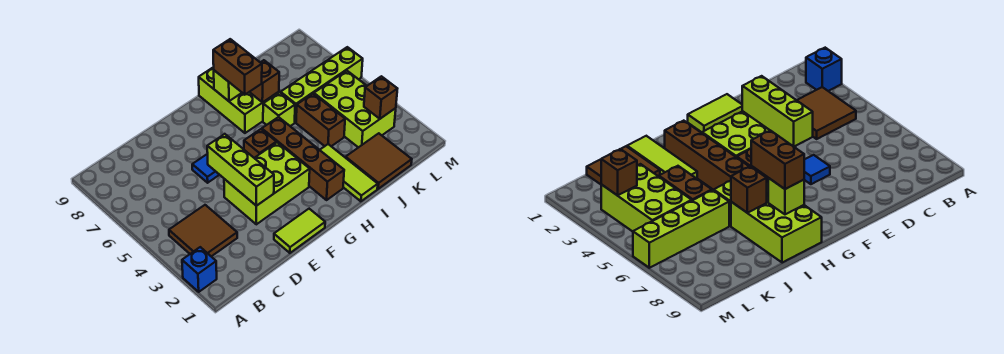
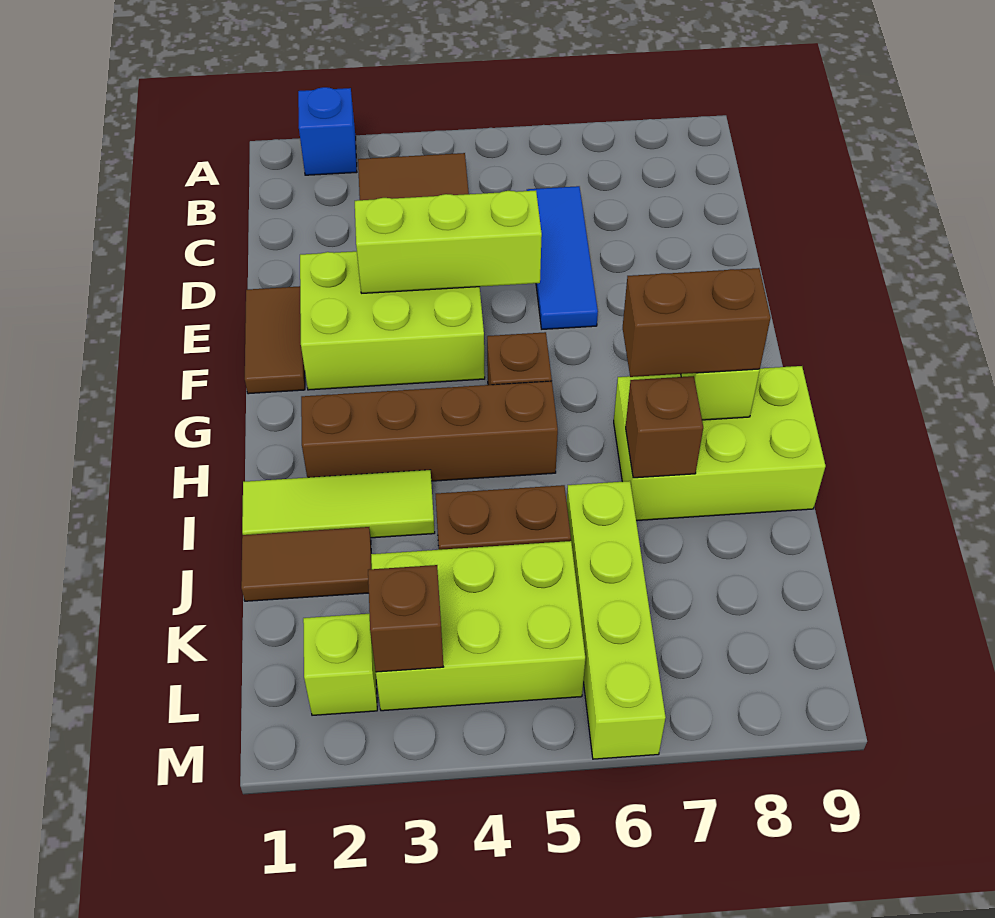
lime 1x2 tile [274,209,325,253] -> brown 1x2 tile [245,286,305,394]
lime 2x3 brick [224,142,310,224] -> lime 2x3 brick turned to [300,251,485,390]
blue 1x1 tile [192,154,219,183] -> blue 1x3 tile [527,186,598,329]
lime 1x1 brick [263,92,295,126] -> lime 1x1 brick moved to [303,614,377,715]
brown 2x2 tile [346,133,412,189] -> brown 1x2 tile [241,527,372,601]

